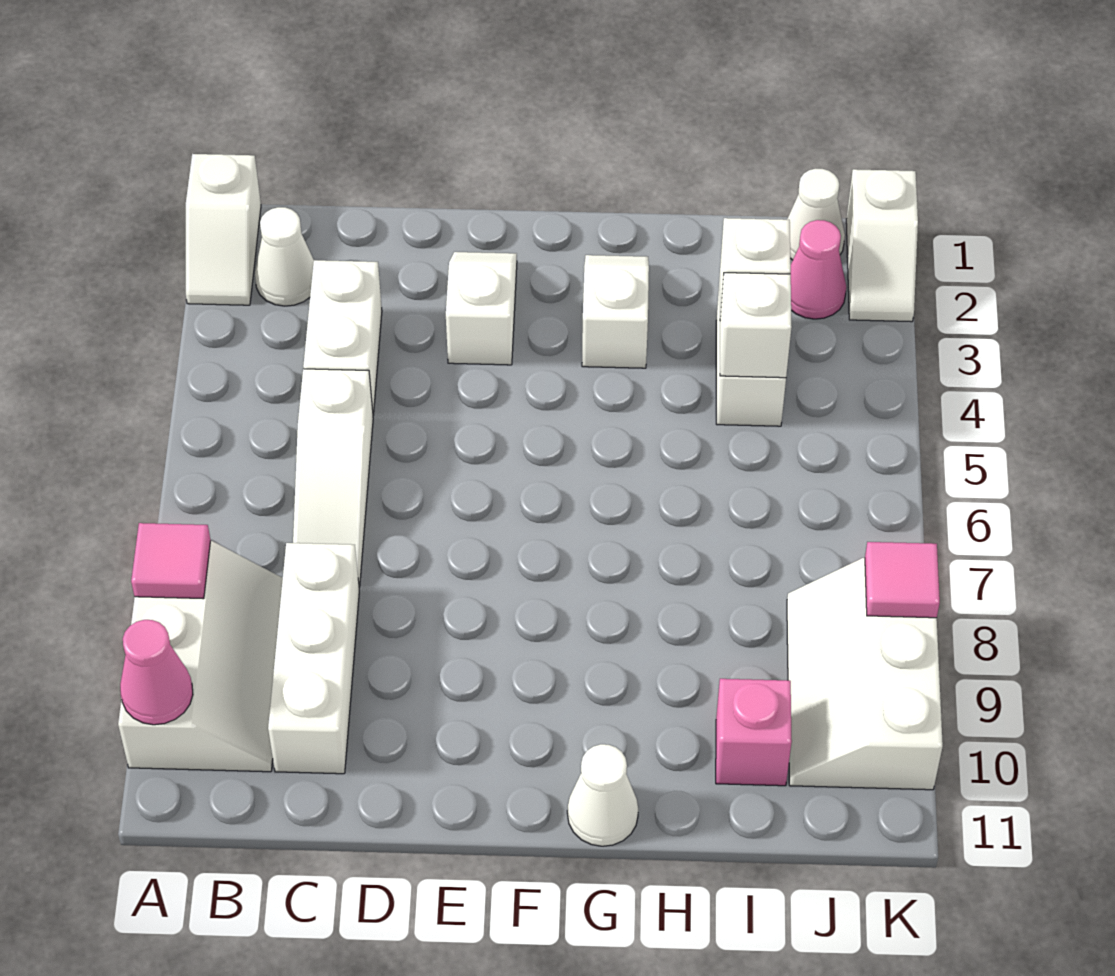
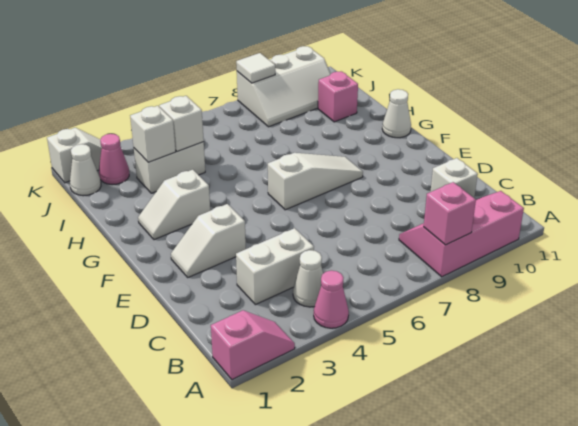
white 1x2 slope [186,154,261,305] -> pink 1x2 slope [211,310,295,380]
white 2x3 slope [118,541,283,772] -> pink 2x3 slope [399,191,524,277]
pink 1x1 tile [131,523,211,599] -> pink 1x1 brick [423,182,476,245]
pink 1x1 cone [120,620,193,725] -> pink 1x1 cone moved to [314,271,349,328]
white 1x1 cone [255,207,314,306] -> white 1x1 cone moved to [293,250,323,307]
white 1x3 slope [293,369,373,587] -> white 1x3 slope moved to [268,153,363,210]
white 1x3 brick [268,543,359,774] -> white 1x1 brick [430,158,478,198]
pink 1x1 tile [865,542,940,618] -> white 1x1 tile [236,53,275,83]

